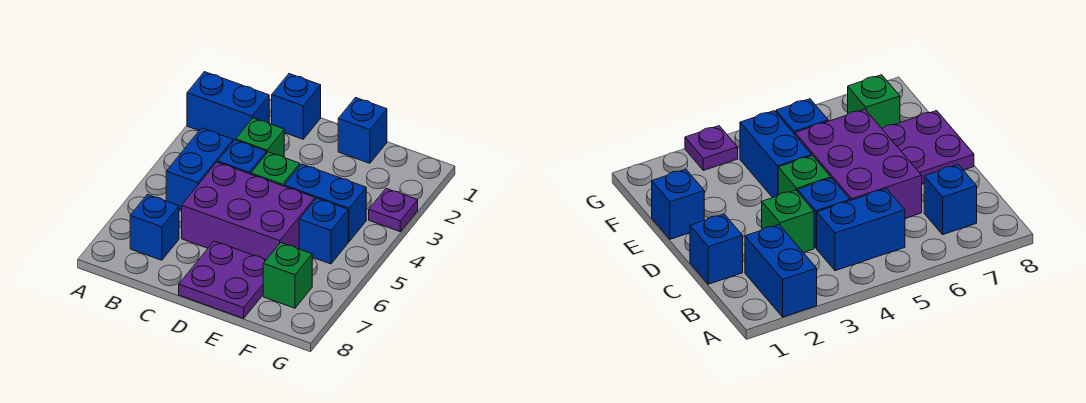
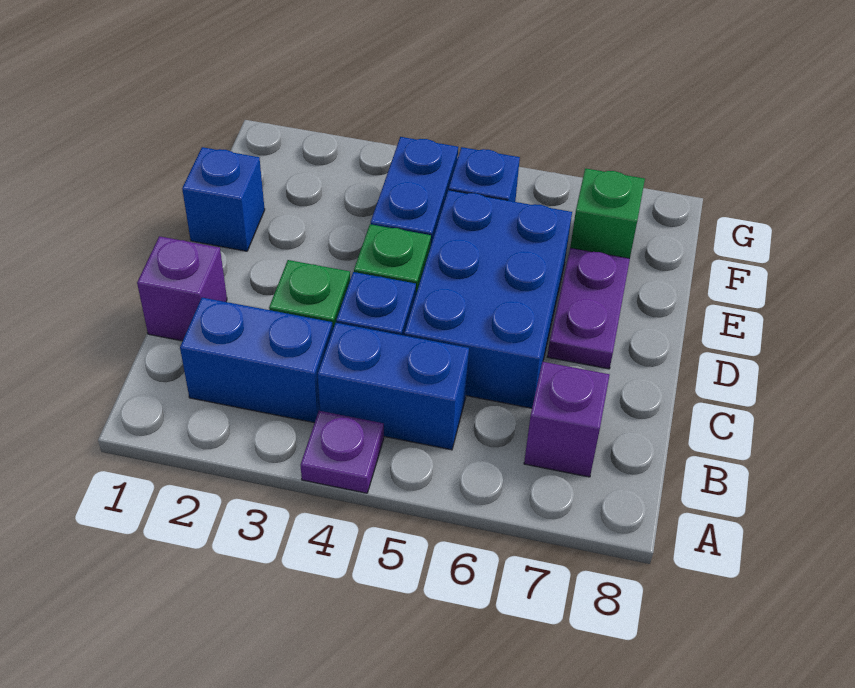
blue 1x2 brick [187,72,269,141] -> blue 1x2 brick turned to [180,298,333,423]
blue 1x1 brick [130,195,179,260] -> purple 1x1 brick [524,362,610,477]
blue 1x1 brick [272,74,321,139] -> purple 1x1 brick [137,236,227,341]
purple 2x3 brick [182,162,315,260] -> blue 2x3 brick [404,190,572,408]
purple 2x2 plate [179,241,266,318] -> purple 1x2 plate [547,248,630,369]
purple 1x1 plate [369,189,418,231] -> purple 1x1 plate moved to [301,411,384,493]

